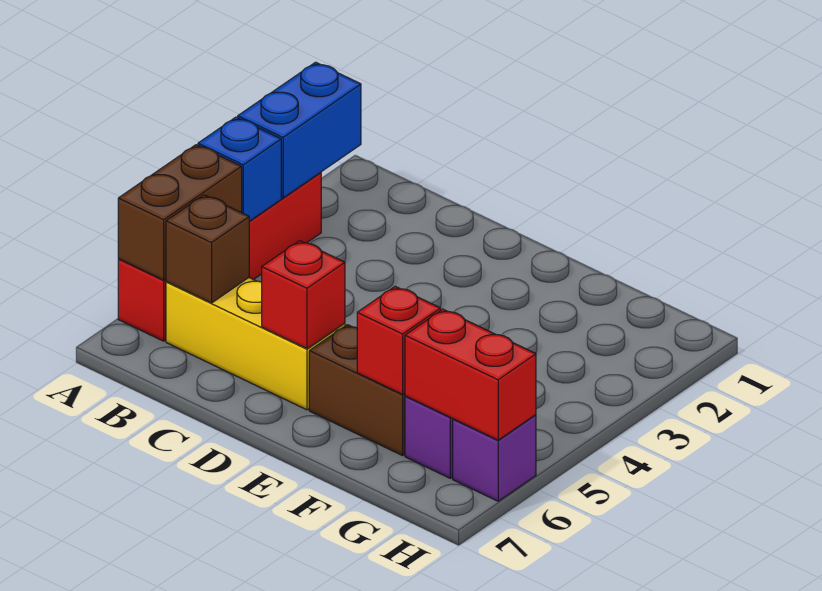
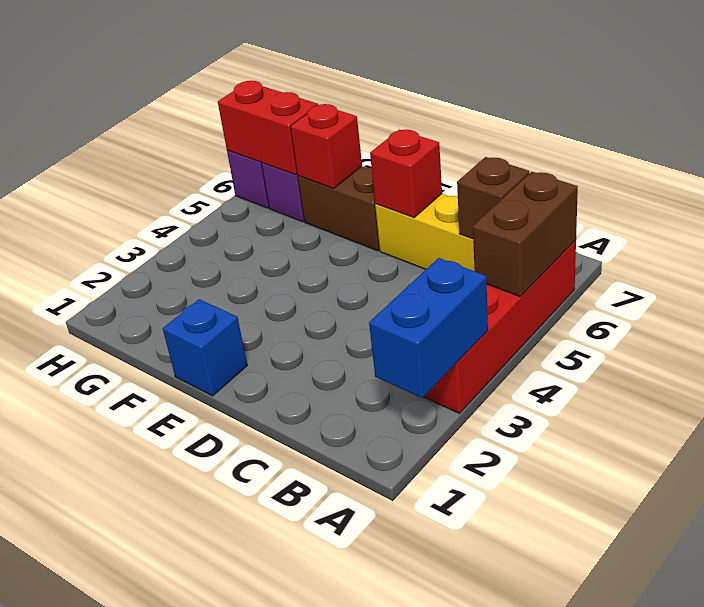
blue 1x1 brick [198,117,281,221] -> blue 1x1 brick moved to [163,299,247,396]

